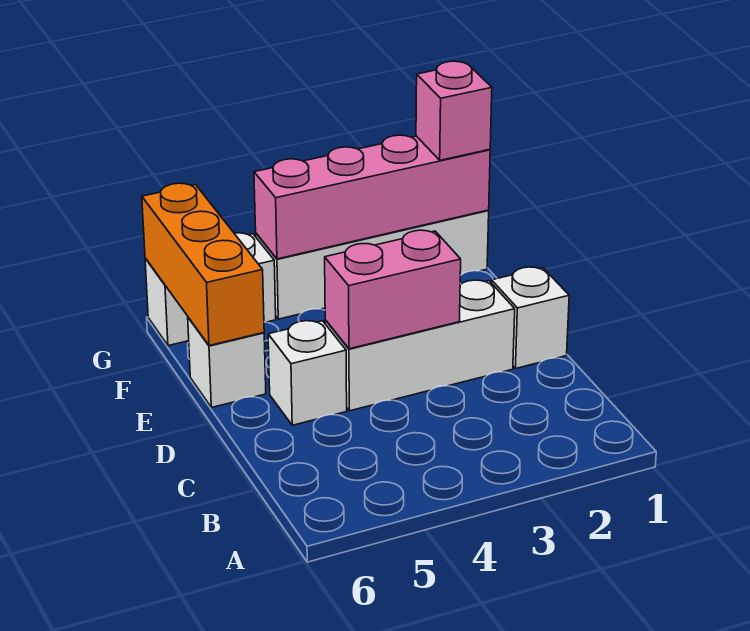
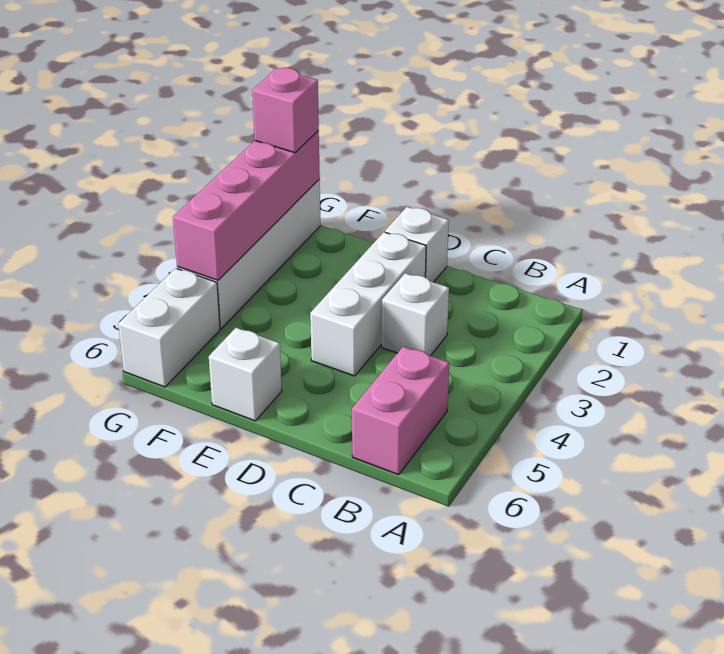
pink 1x2 brick [325,230,461,349] -> pink 1x2 brick moved to [352,347,449,475]
white 1x1 brick [268,321,347,425] -> white 1x1 brick moved to [382,273,449,356]
orange 1x3 brick [142,183,264,346] -> none

